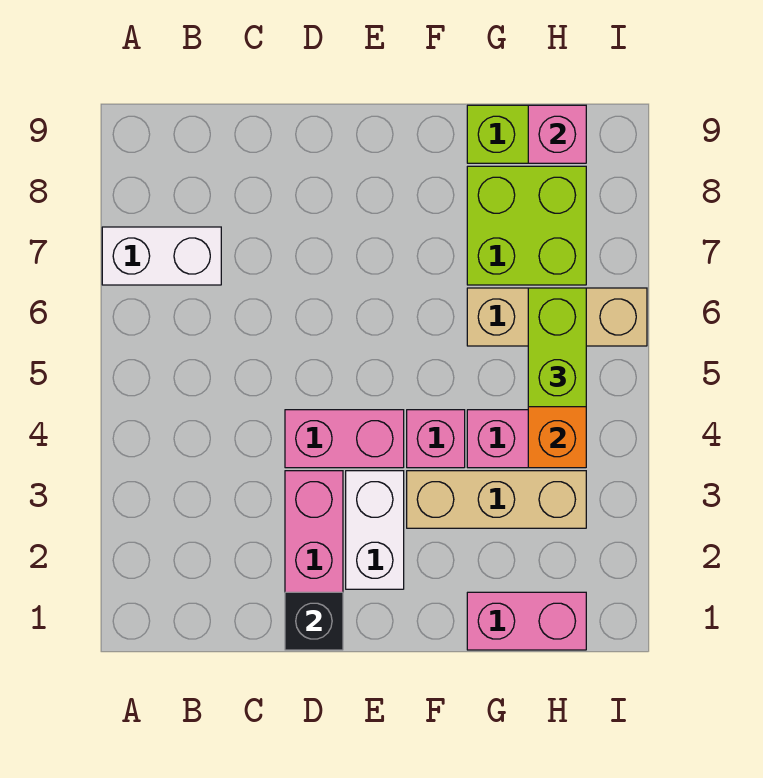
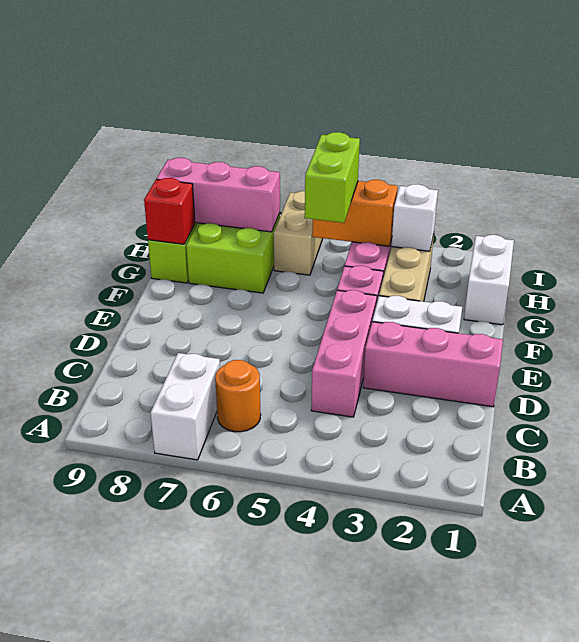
none -> orange 1x1 round brick [215,360,261,432]
black 1x1 brick [285,592,343,650] -> none
pink 1x2 brick [285,410,404,468] -> pink 1x3 brick [311,290,377,417]
pink 1x2 brick [467,592,586,650] -> white 1x2 brick [464,235,514,325]
tan 1x3 brick [467,288,647,346] -> tan 1x2 brick [274,191,323,275]
none -> red 1x1 brick [144,178,195,244]
none -> white 1x1 brick [392,184,438,251]
lime 1x2 brick [528,288,586,407] -> lime 1x2 brick turned to [305,132,360,223]
pink 1x1 brick [528,105,586,163] -> pink 1x3 brick [157,158,280,232]

